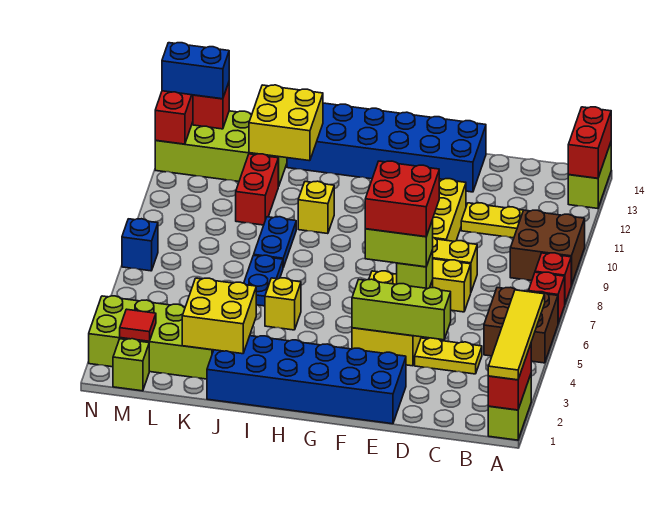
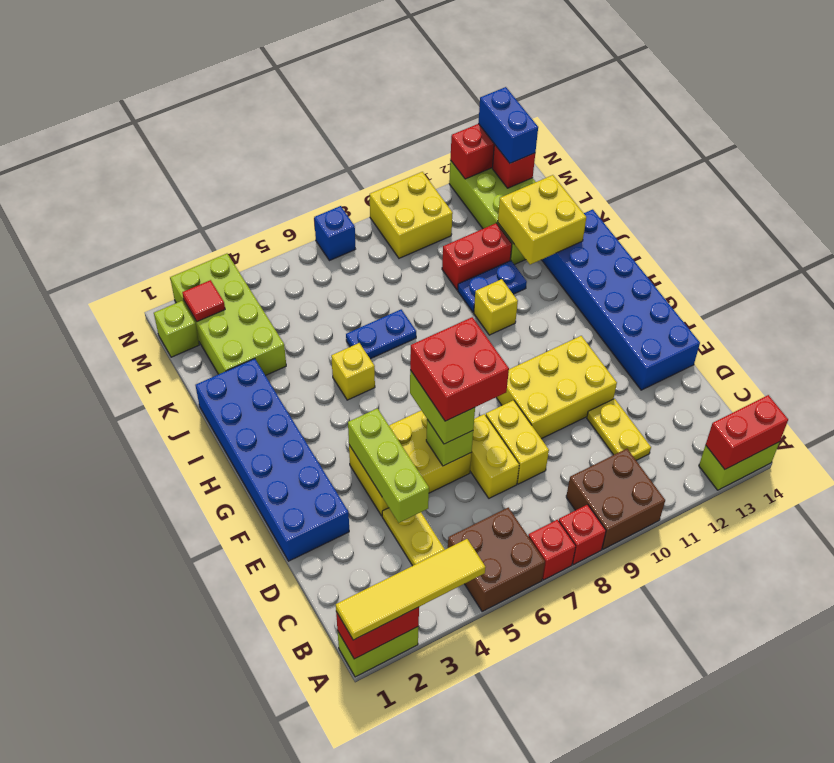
yellow 2x2 brick [182,278,256,354] -> yellow 2x2 brick moved to [370,172,453,258]
blue 1x2 plate [254,217,296,267] -> blue 1x2 plate moved to [458,261,527,312]

